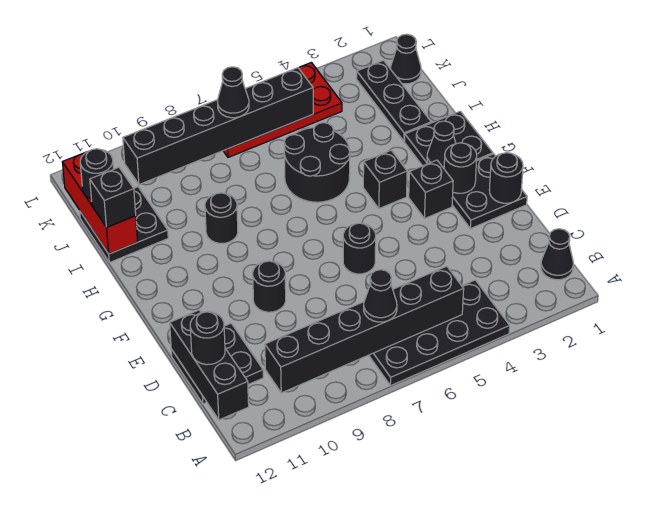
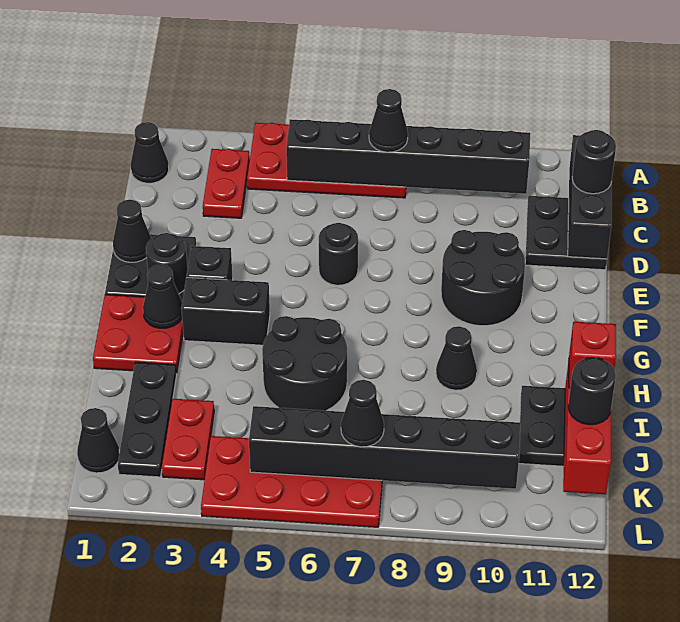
black 2x4 plate [369,280,510,386] -> red 2x4 plate [247,123,406,198]
none -> red 1x2 plate [203,149,250,218]
black 1x1 round brick [489,153,523,203] -> black 1x1 cone [113,200,151,262]
black 1x1 round brick [253,261,286,312] -> black 2x2 round brick [441,230,525,326]
black 2x2 plate [405,111,493,166] -> red 2x2 plate [93,295,183,373]
black 1x1 brick [363,150,407,209] -> black 1x2 brick [181,278,270,345]
black 1x1 round brick [205,193,238,243] -> black 1x1 cone [436,326,477,390]
black 1x1 brick [90,167,136,227] -> red 1x1 brick [569,322,616,388]
none -> red 1x2 plate [162,399,214,480]

